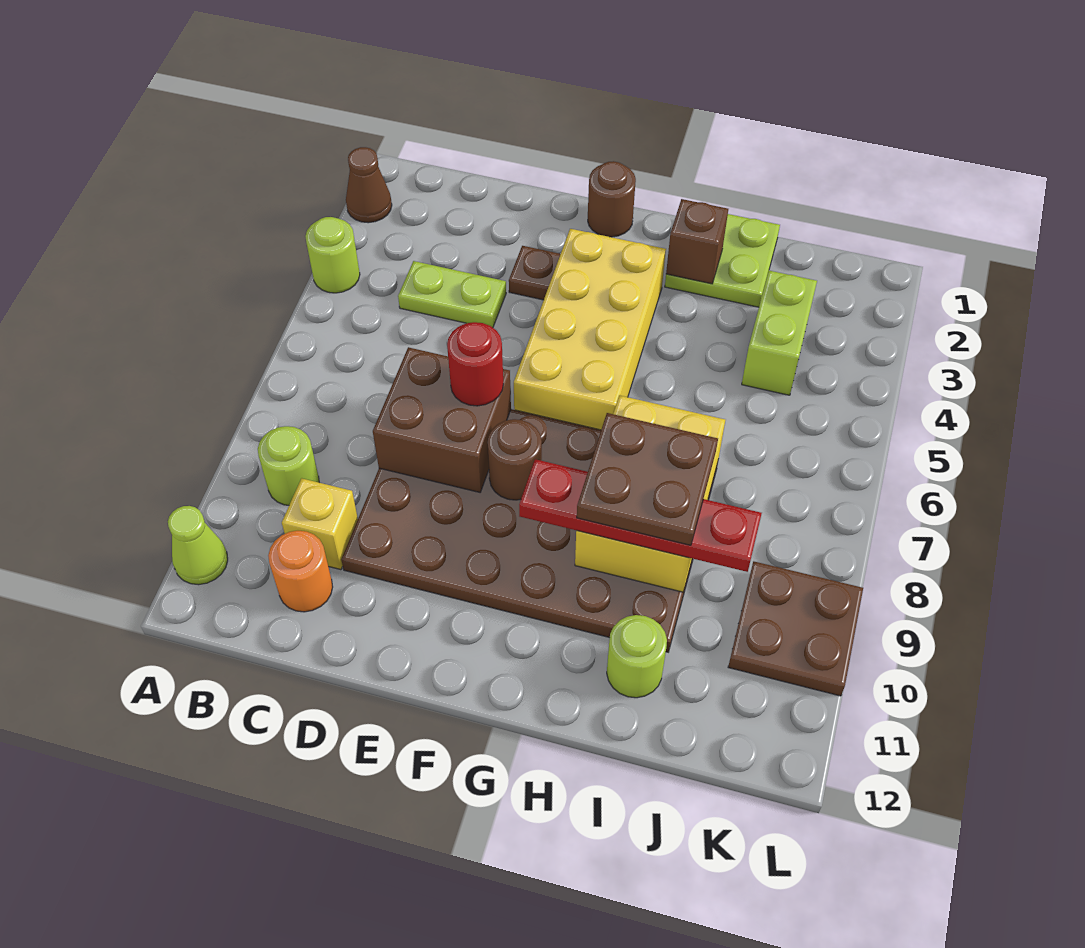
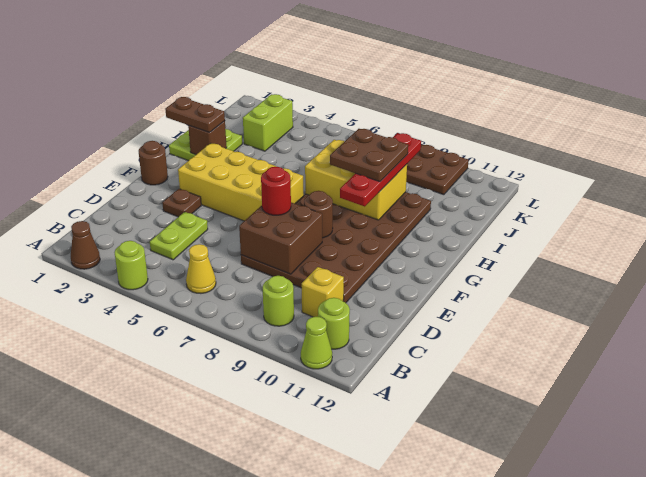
none -> yellow 1x1 cone [186,244,216,293]
orange 1x1 round brick [268,531,333,612] -> none
none -> brown 1x2 plate [165,97,225,132]
lime 1x1 round brick [607,615,667,698] -> lime 1x1 round brick moved to [318,298,350,349]
lime 1x2 brick [742,271,817,395] -> lime 1x2 brick turned to [243,94,293,151]

